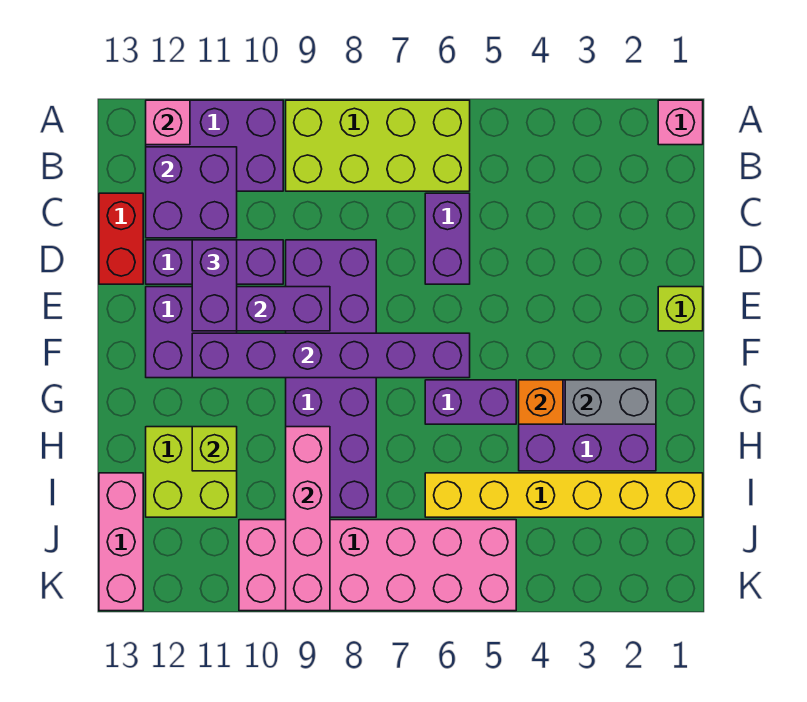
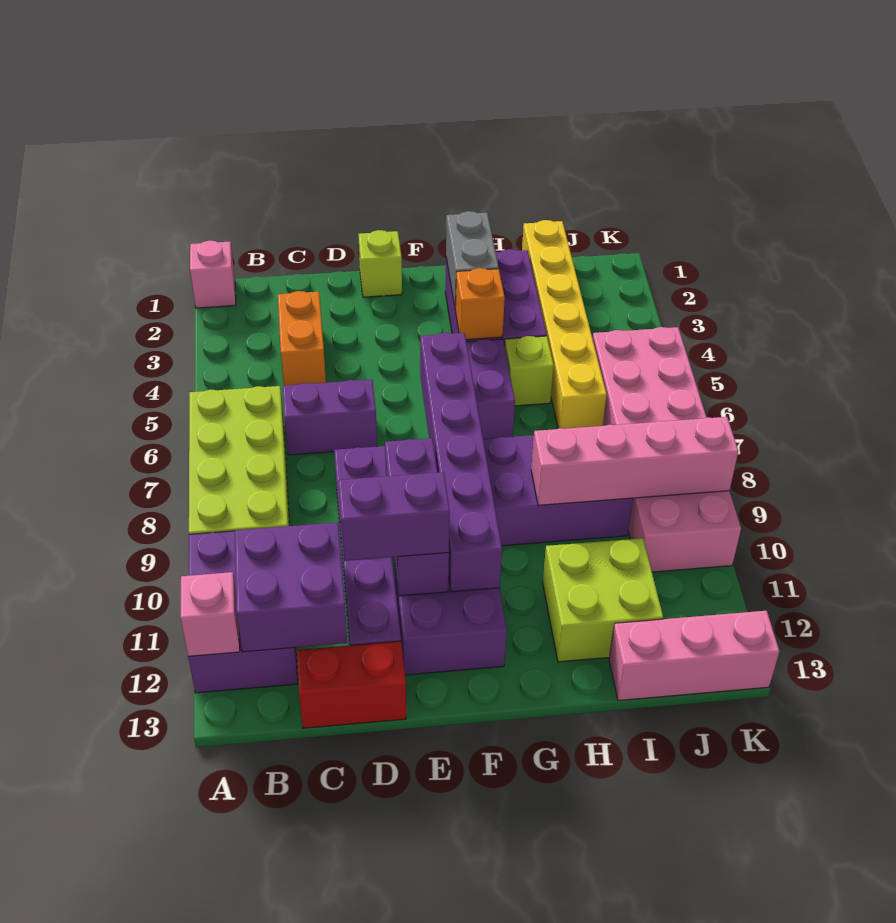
none -> orange 1x2 brick [278,291,326,386]
lime 1x1 brick [192,427,237,471] -> lime 1x1 brick moved to [505,336,554,406]

